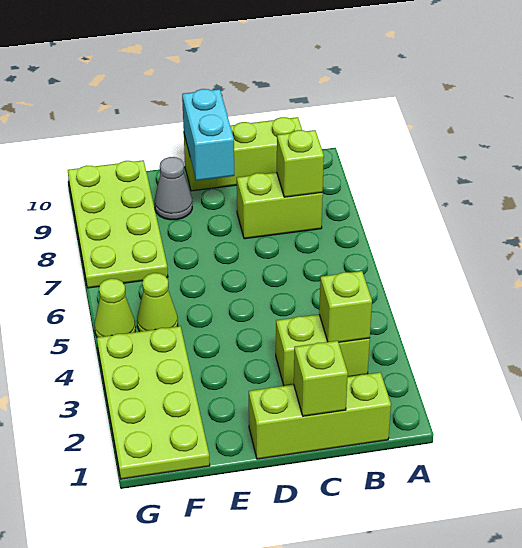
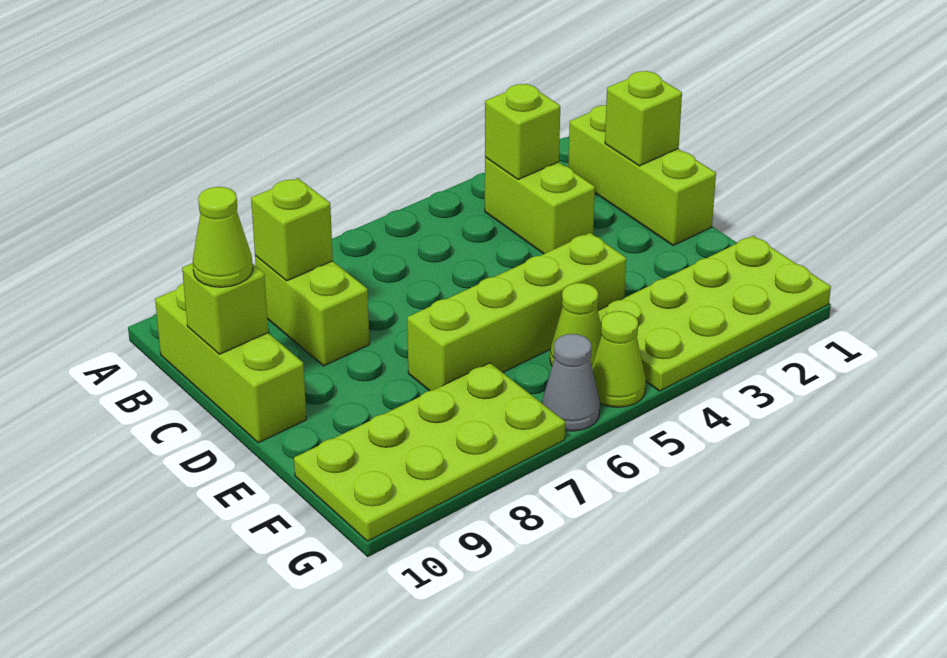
none -> lime 1x1 brick [182,263,268,354]
none -> lime 1x1 cone [193,187,253,287]
cyan 1x2 brick [182,89,234,181] -> none
none -> lime 1x4 brick [407,233,626,391]
grey 1x1 cone [155,157,192,220] -> grey 1x1 cone moved to [542,334,600,431]

